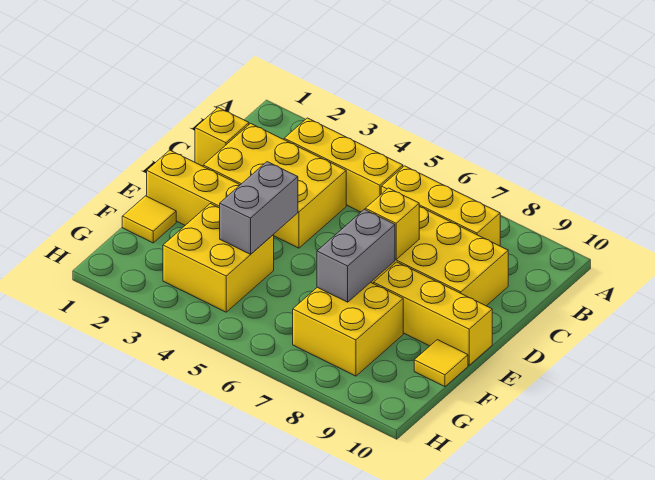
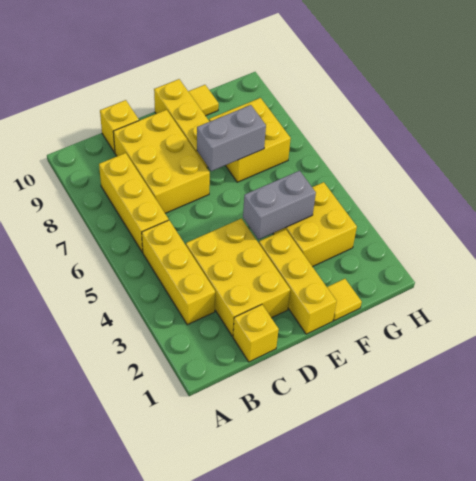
yellow 1x1 brick [365,188,419,259] -> yellow 1x1 brick moved to [100,100,139,153]

